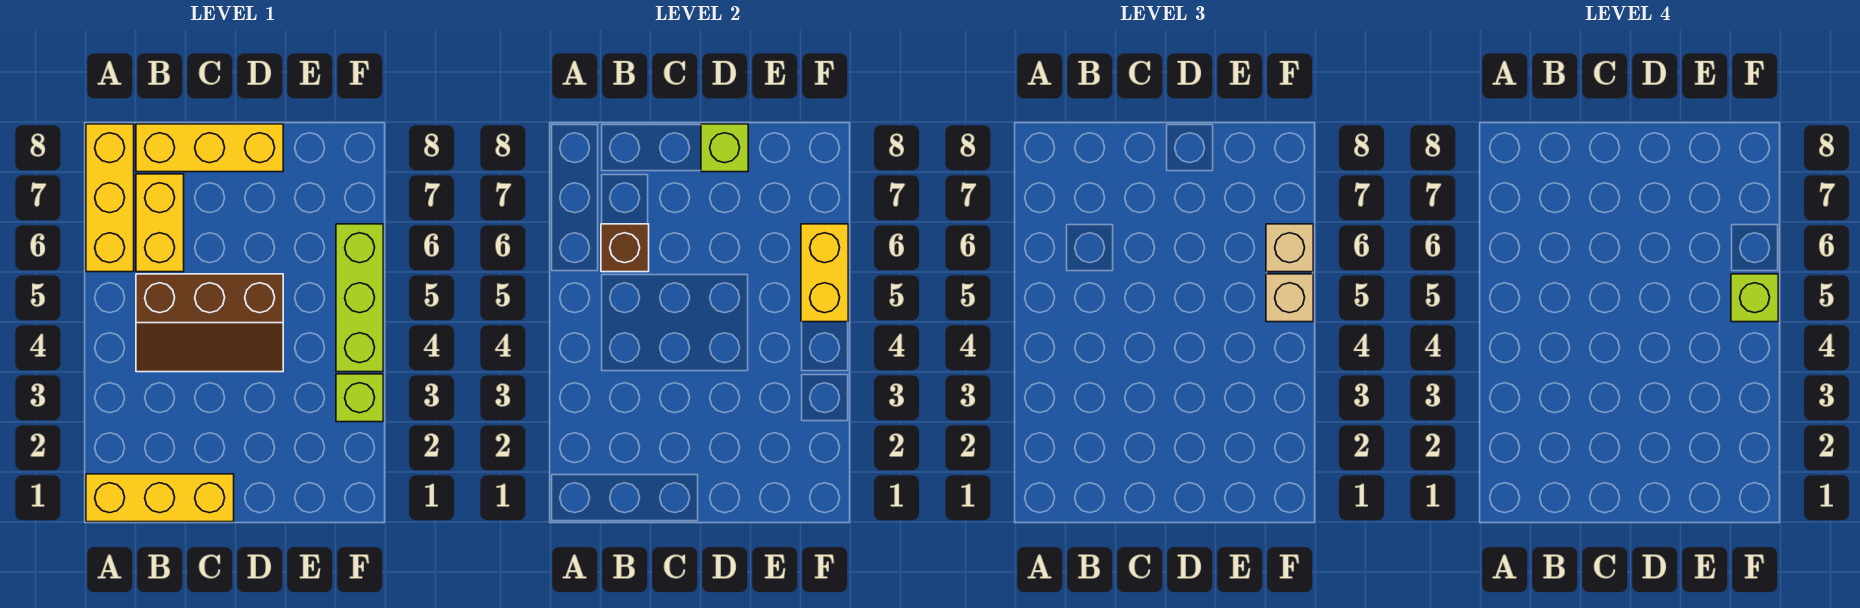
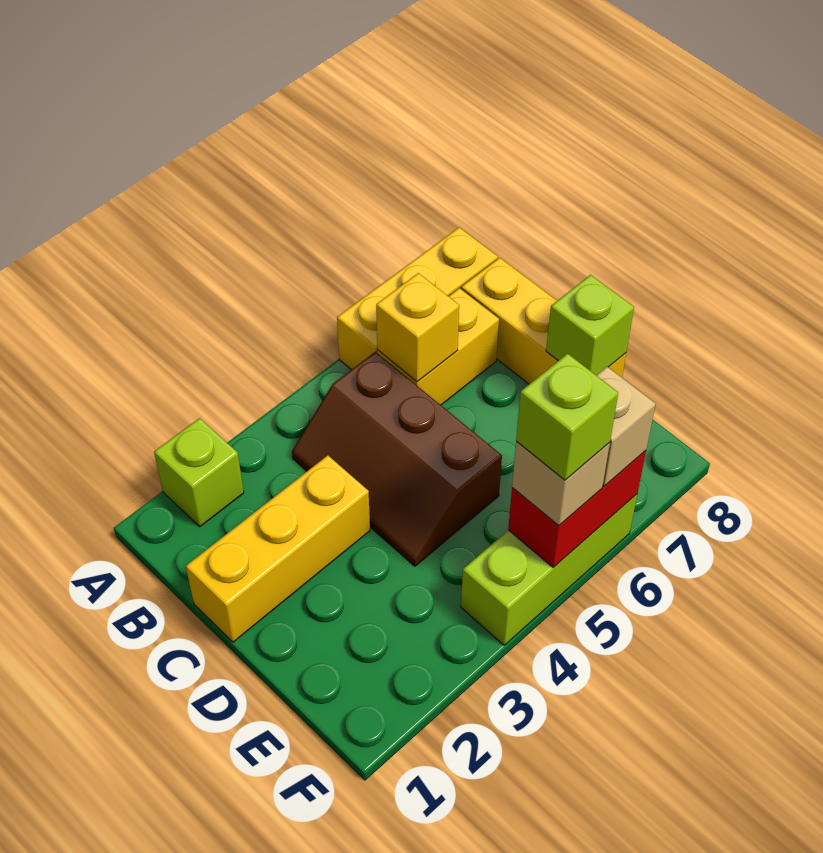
yellow 1x3 brick [86,474,234,522] -> yellow 1x3 brick turned to [186,455,370,642]
brown 1x1 brick [601,224,649,272] -> yellow 1x1 brick [376,273,459,382]
lime 1x1 brick [336,374,383,422] -> lime 1x1 brick moved to [154,418,244,527]
yellow 1x2 brick [801,224,848,322] -> red 1x2 brick [508,451,646,568]

